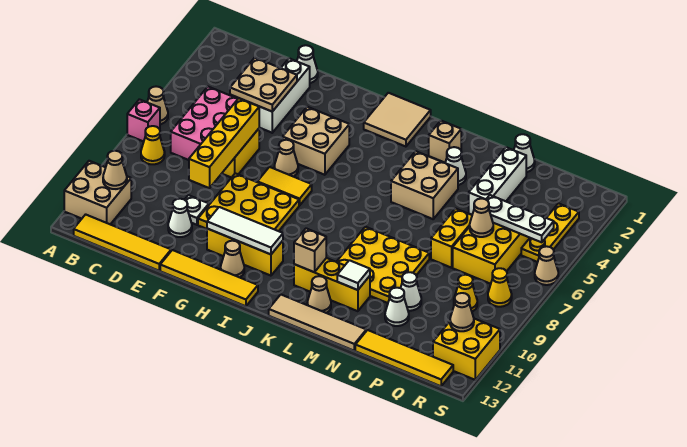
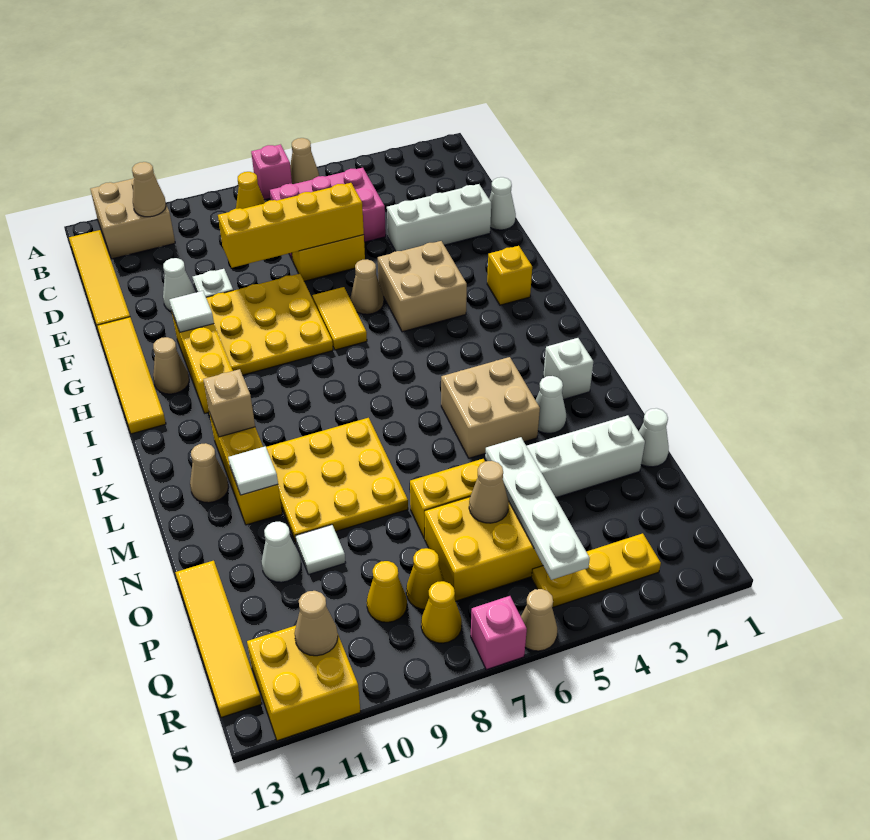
tan 2x2 plate [230,58,297,112] -> none
white 1x3 tile [207,207,283,254] -> white 1x1 tile [169,291,214,332]
none -> yellow 1x1 brick [487,246,532,305]
tan 2x2 tile [364,93,431,147] -> none
tan 1x4 tile [269,295,366,351] -> none
tan 1x1 brick [429,121,461,163] -> white 1x1 brick [543,338,593,400]
white 1x1 cone [401,272,421,311] -> white 1x1 tile [296,525,346,575]
white 1x3 plate [486,195,554,242] -> white 1x4 plate [485,437,590,580]
none -> yellow 1x1 cone [406,548,444,609]
none -> pink 1x1 brick [471,596,527,670]

